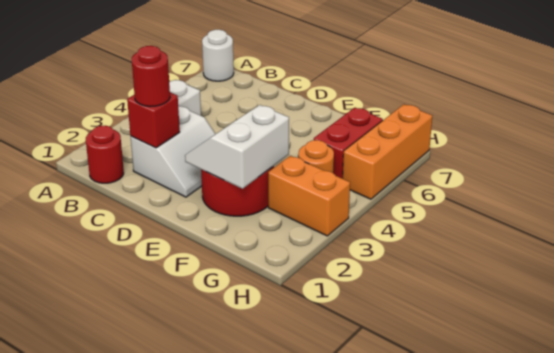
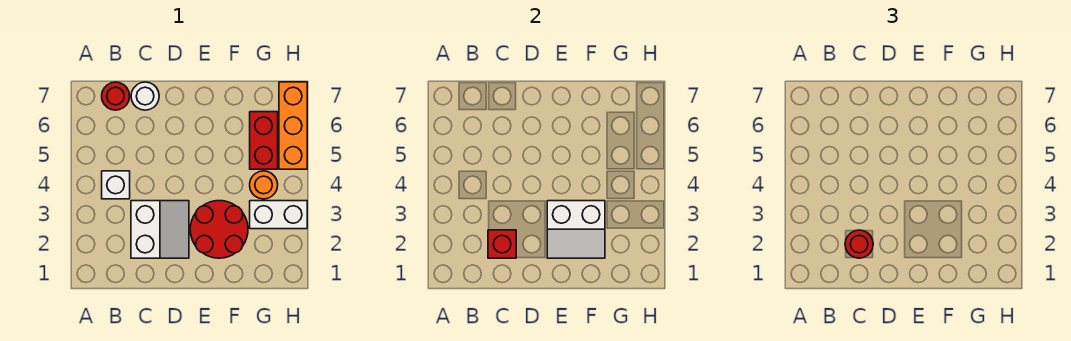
white 1x1 round brick [202,30,234,81] -> white 1x1 round brick moved to [131,82,159,110]
red 1x1 round brick [86,126,124,183] -> red 1x1 round brick moved to [102,82,130,110]
white 2x2 slope [185,105,289,189] -> white 2x2 slope turned to [547,201,605,258]
orange 1x2 brick [268,156,350,236] -> white 1x2 brick [250,201,307,229]

